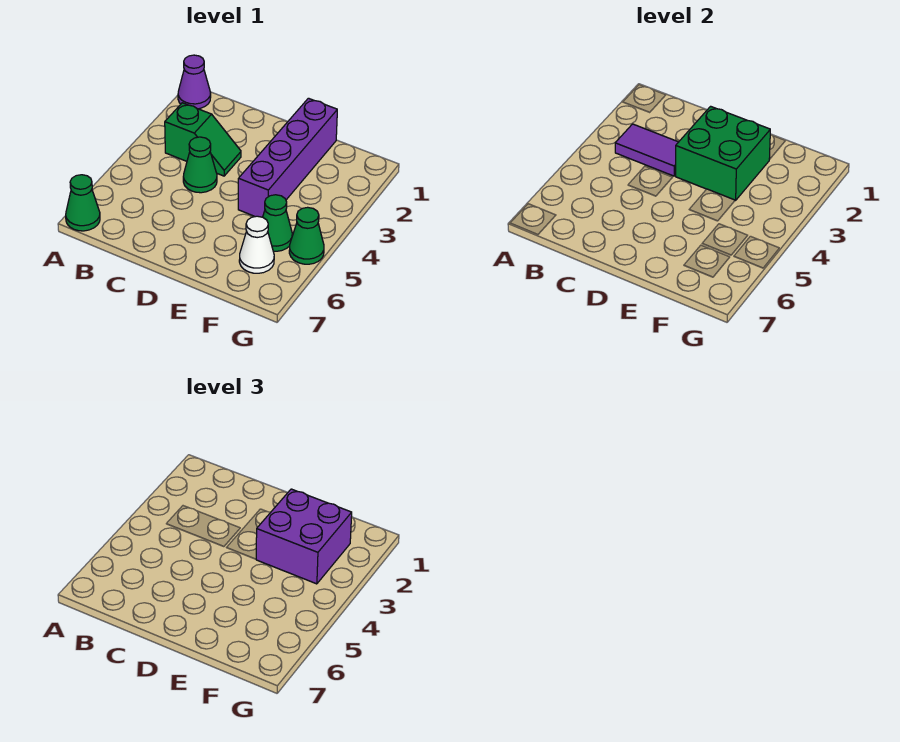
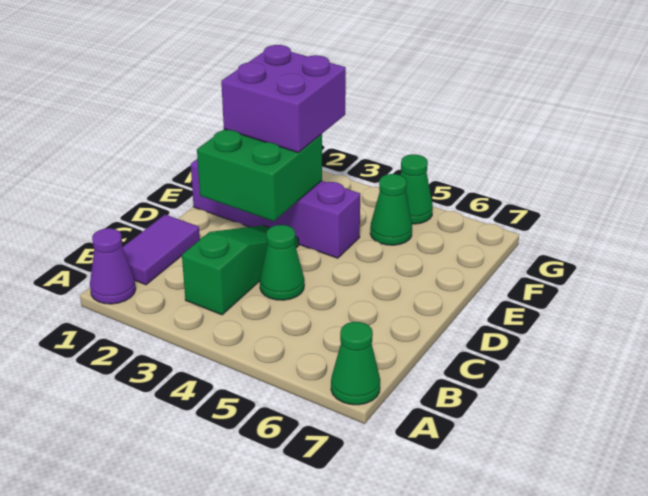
green 1x2 slope [165,103,241,176] -> green 1x3 slope [182,225,299,315]
purple 1x2 tile [615,124,678,176] -> purple 1x2 tile moved to [123,215,200,285]
white 1x1 cone [239,216,274,273] -> none

